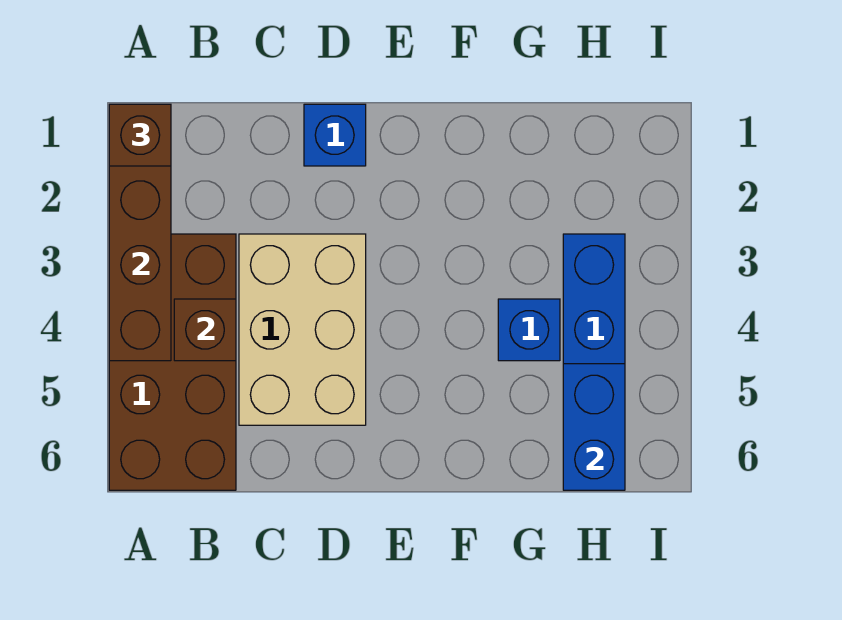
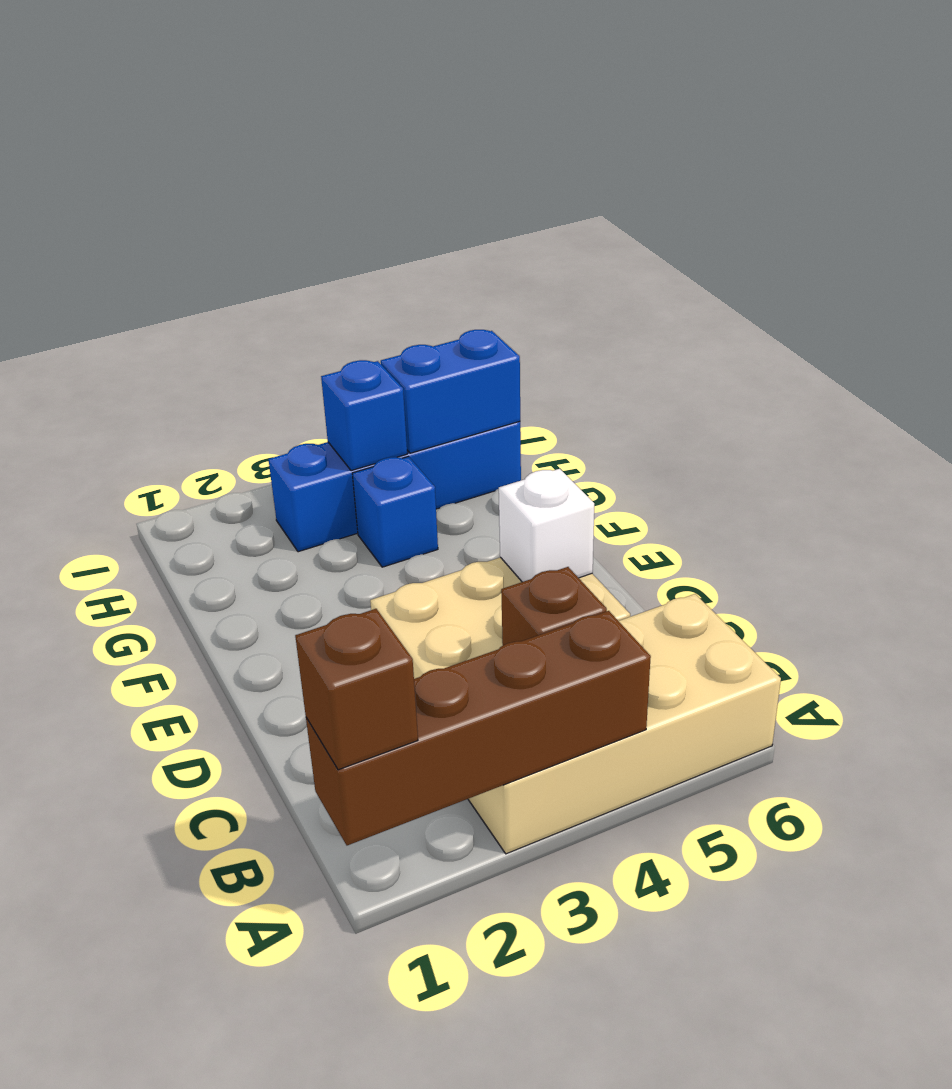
brown 2x4 brick [109,234,236,490] -> tan 2x4 brick [468,594,781,854]
blue 1x1 brick [304,104,366,166] -> blue 1x1 brick moved to [321,360,407,471]
none -> white 1x1 brick [499,469,594,582]

